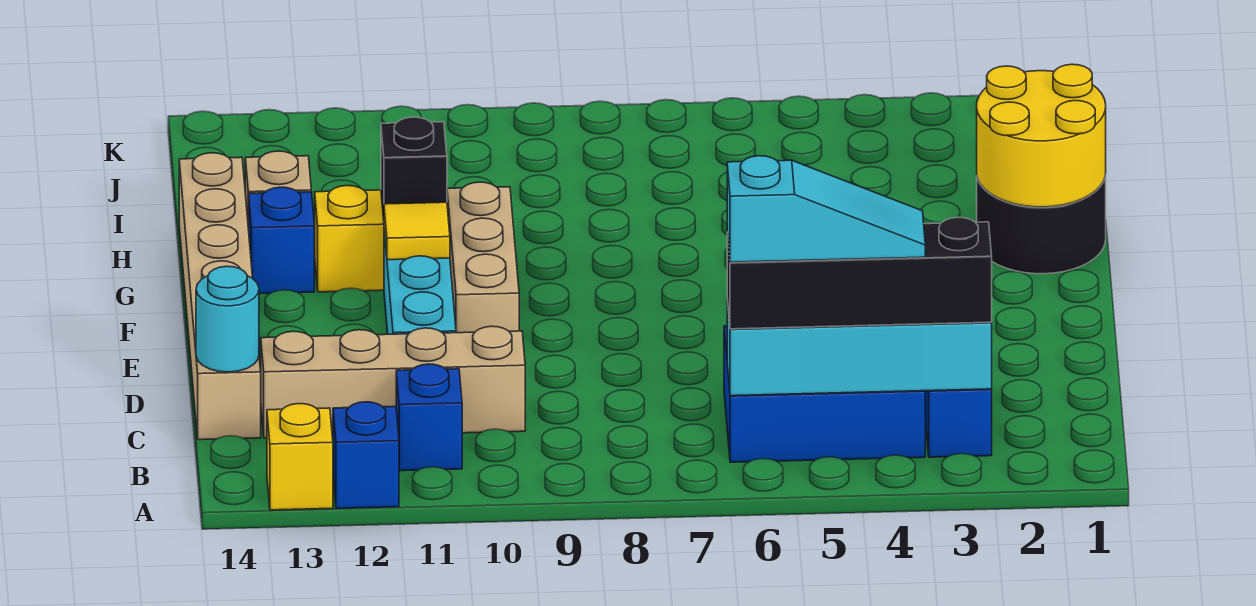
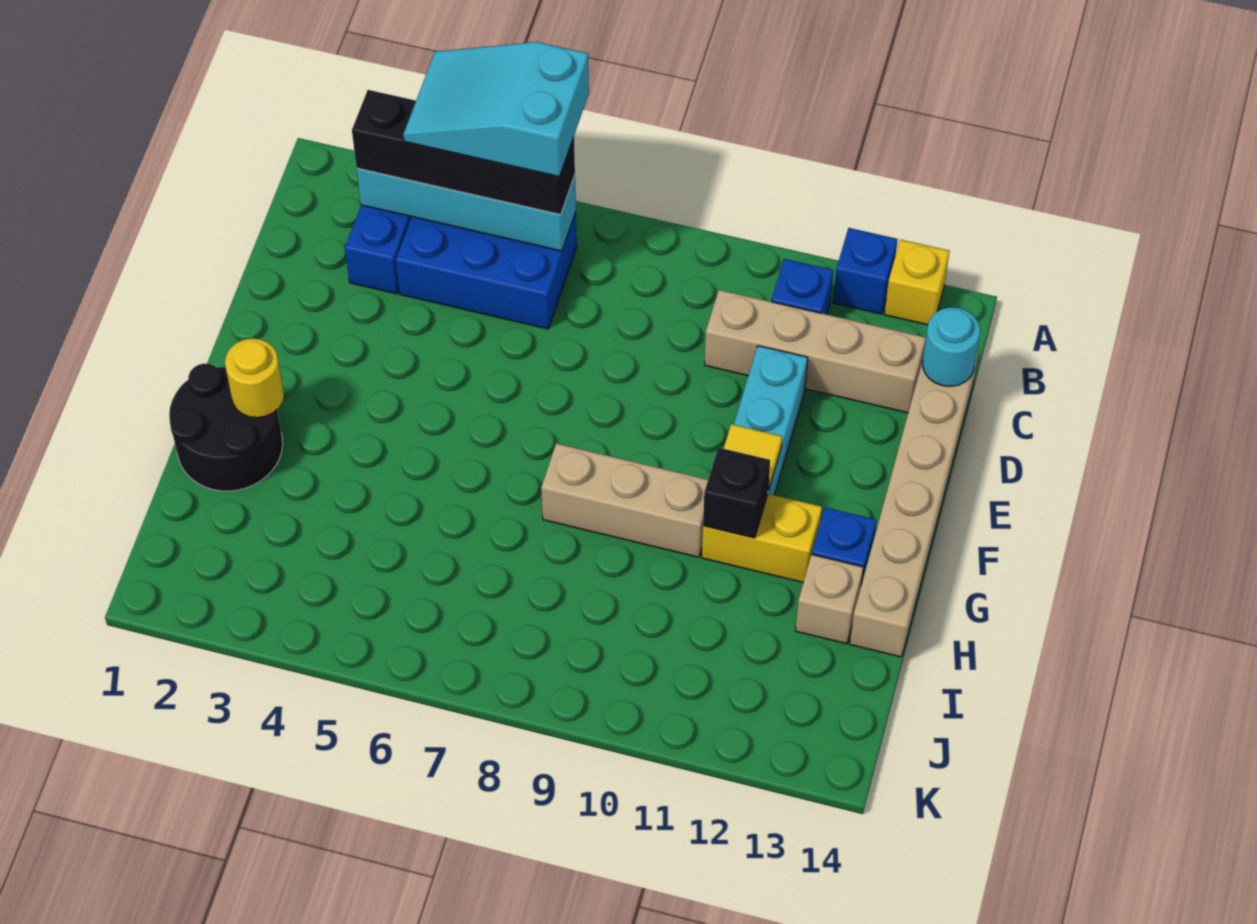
cyan 1x3 slope [727,156,925,262] -> cyan 2x3 slope [403,42,589,177]
tan 1x3 brick [447,182,519,333] -> tan 1x3 brick turned to [541,443,708,557]
yellow 2x2 round brick [977,64,1106,207] -> yellow 1x1 round brick [225,338,284,418]

